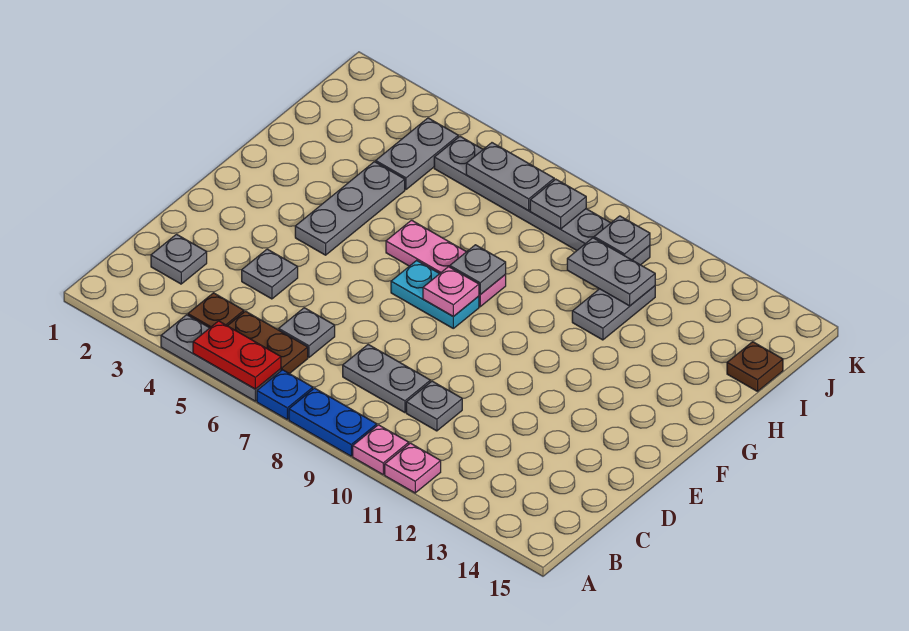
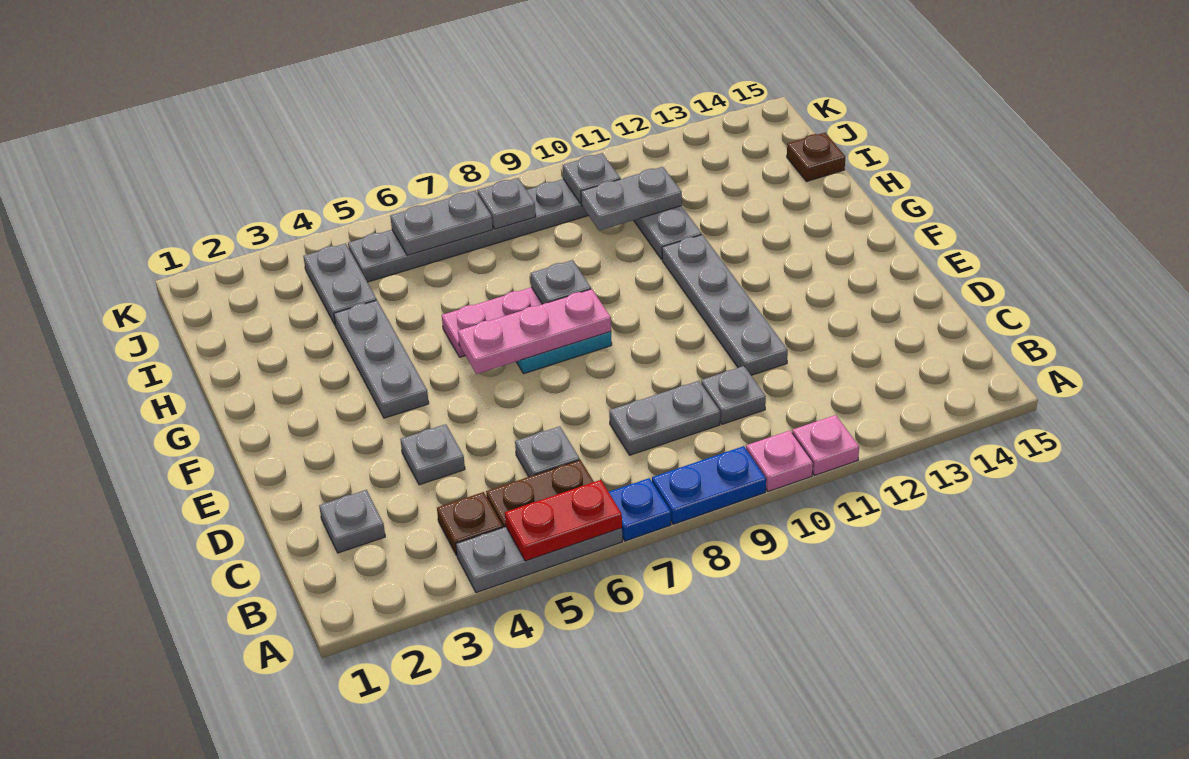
none -> grey 1x4 plate [662,235,788,375]
pink 1x1 plate [423,267,479,317] -> pink 1x3 plate [458,289,611,374]

